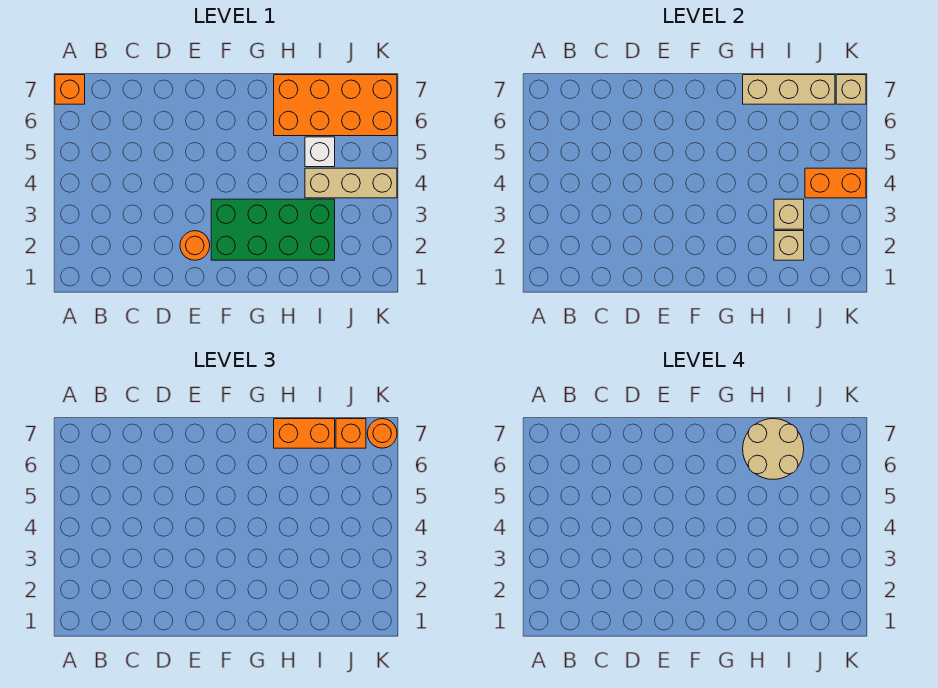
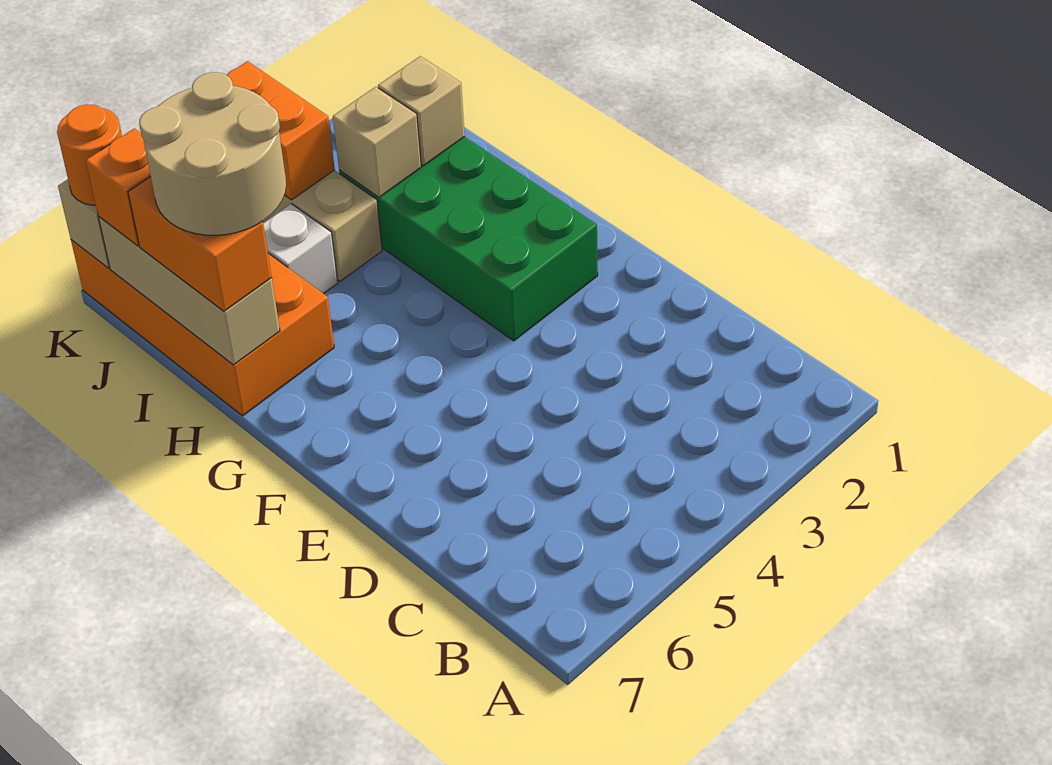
orange 1x1 brick [55,75,85,104] -> none
orange 1x1 round brick [180,231,210,260] -> none

